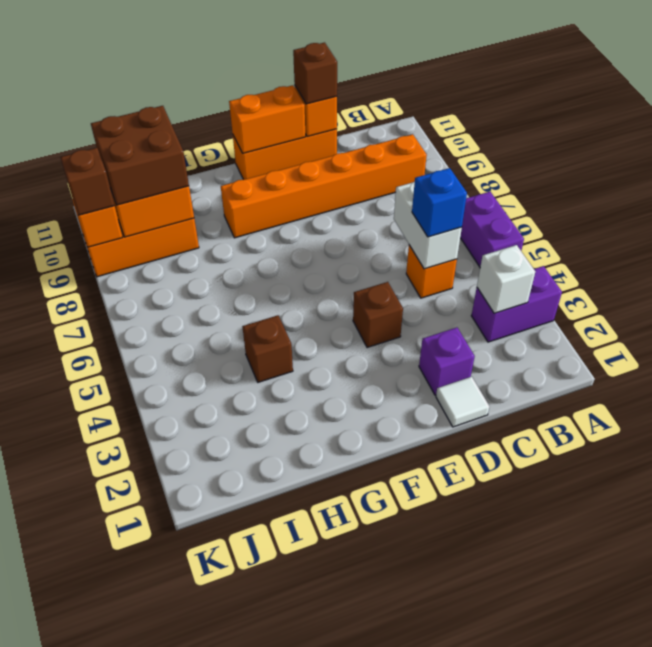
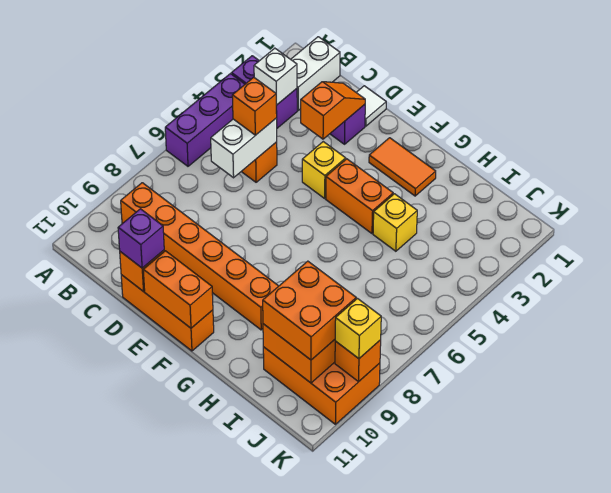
purple 1x2 brick [460,192,524,267] -> purple 1x3 brick [165,74,245,166]
none -> white 1x2 brick [291,37,340,110]
blue 1x1 brick [412,168,467,237] -> orange 1x1 brick [232,77,277,135]
none -> orange 1x2 slope [301,82,365,139]
brown 1x1 brick [293,42,337,104] -> purple 1x1 brick [118,209,164,268]
brown 1x1 brick [353,282,403,348] -> yellow 1x1 brick [302,142,346,198]
none -> orange 1x2 tile [369,138,436,196]
none -> orange 1x2 brick [326,159,393,233]
brown 1x1 brick [242,315,293,382] -> yellow 1x1 brick [373,194,417,251]
brown 2x2 brick [91,106,189,205] -> orange 2x2 brick [263,261,356,360]
brown 1x1 brick [60,148,114,216] -> yellow 1x1 brick [335,299,381,359]

